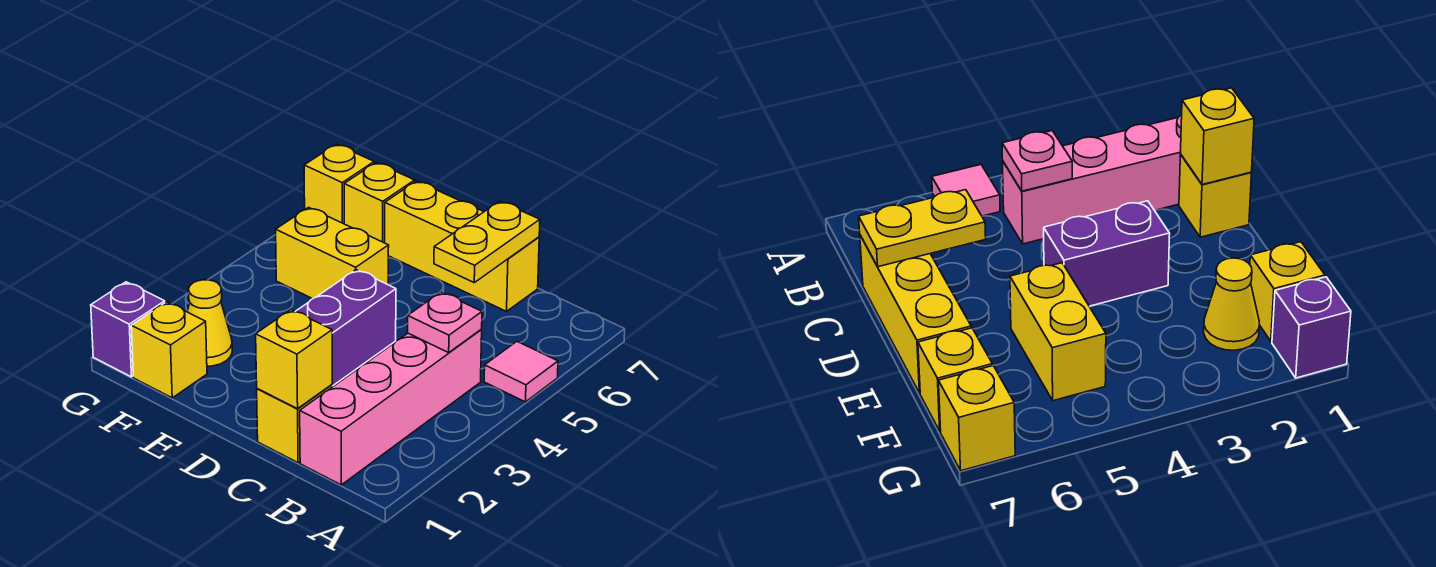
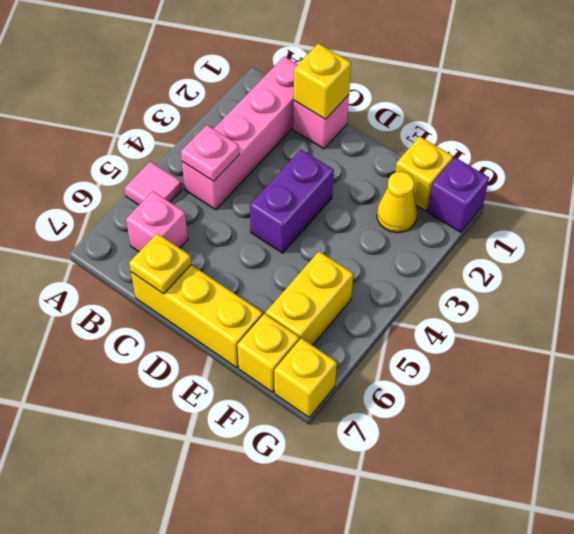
none -> pink 1x1 brick [126,191,188,252]
yellow 1x1 brick [257,385,332,463] -> pink 1x1 brick [293,95,349,149]
yellow 1x2 plate [434,201,540,282] -> yellow 1x1 plate [129,233,191,294]
yellow 1x2 brick [276,207,389,299] -> yellow 1x2 brick turned to [266,252,353,346]

